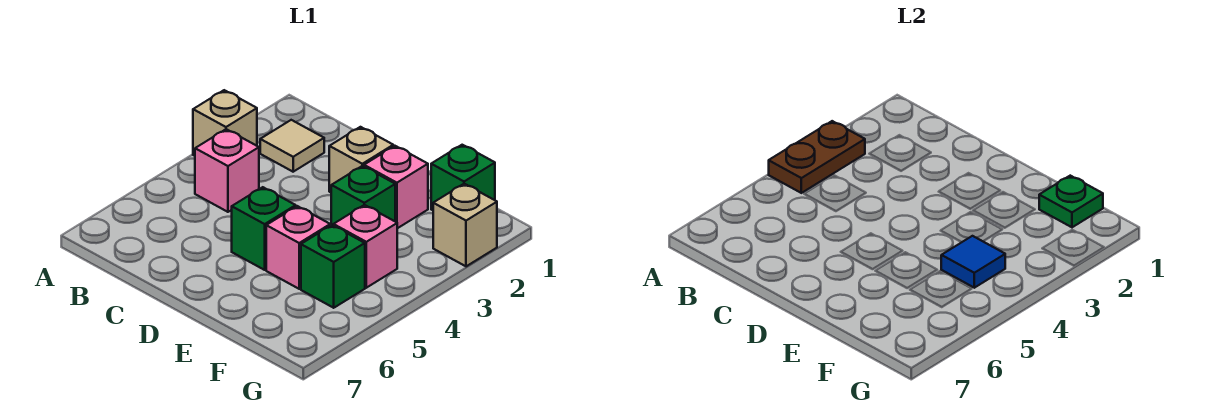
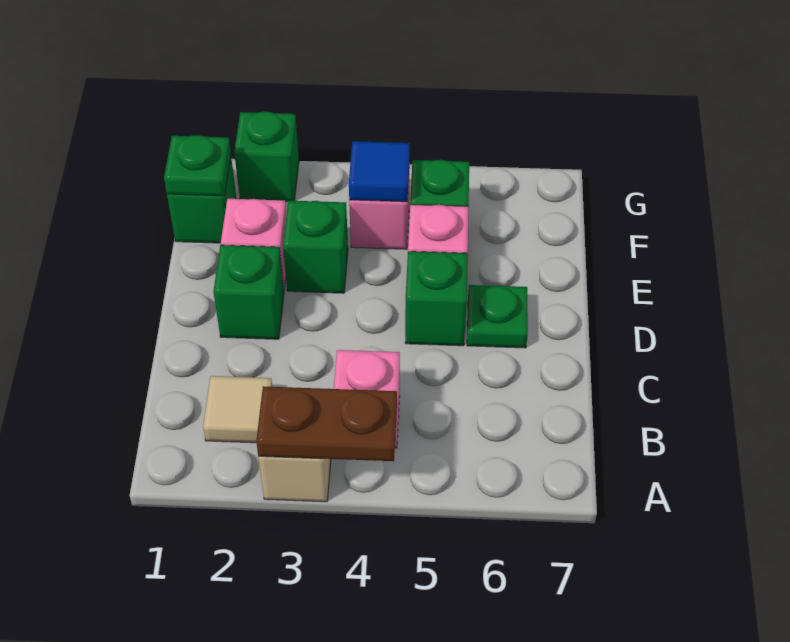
tan 1x1 brick [329,127,393,192] -> green 1x1 brick [213,245,284,339]
none -> green 1x1 plate [467,285,528,348]
tan 1x1 brick [433,184,497,266] -> green 1x1 brick [234,111,299,201]

